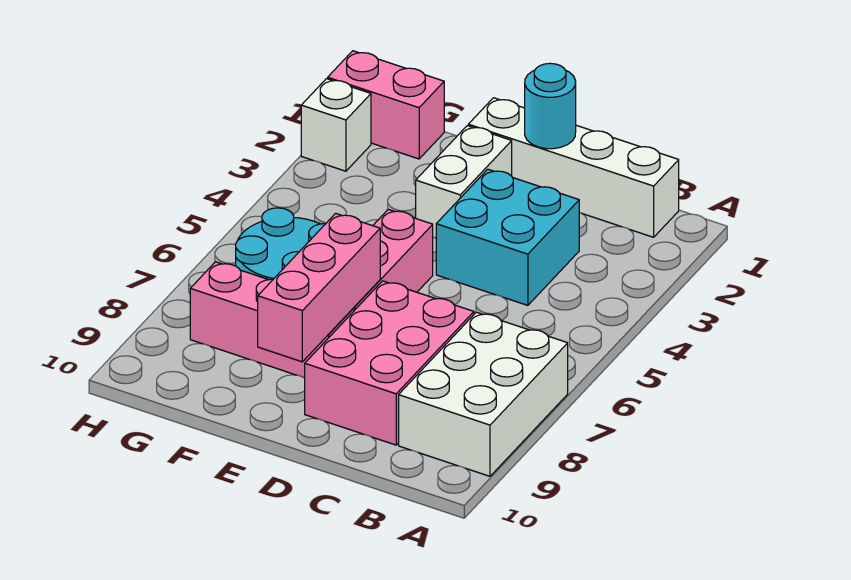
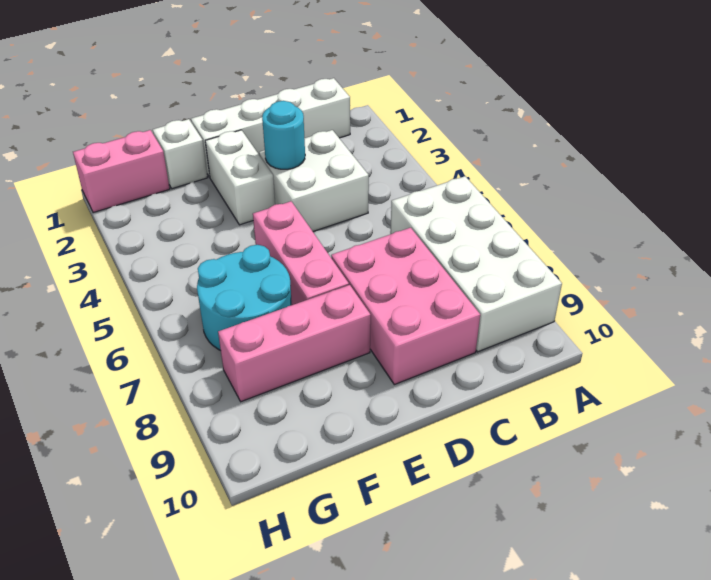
white 2x3 brick [399,312,568,476] -> white 2x4 brick [390,176,562,352]
cyan 2x2 brick [436,169,579,305] -> white 2x2 brick [259,130,369,231]
cyan 1x1 round brick [525,63,576,149] -> cyan 1x1 round brick moved to [262,101,305,169]
pink 1x3 brick [258,213,380,362] -> none
white 1x1 brick [301,79,371,171] -> white 1x1 brick moved to [153,119,208,189]

